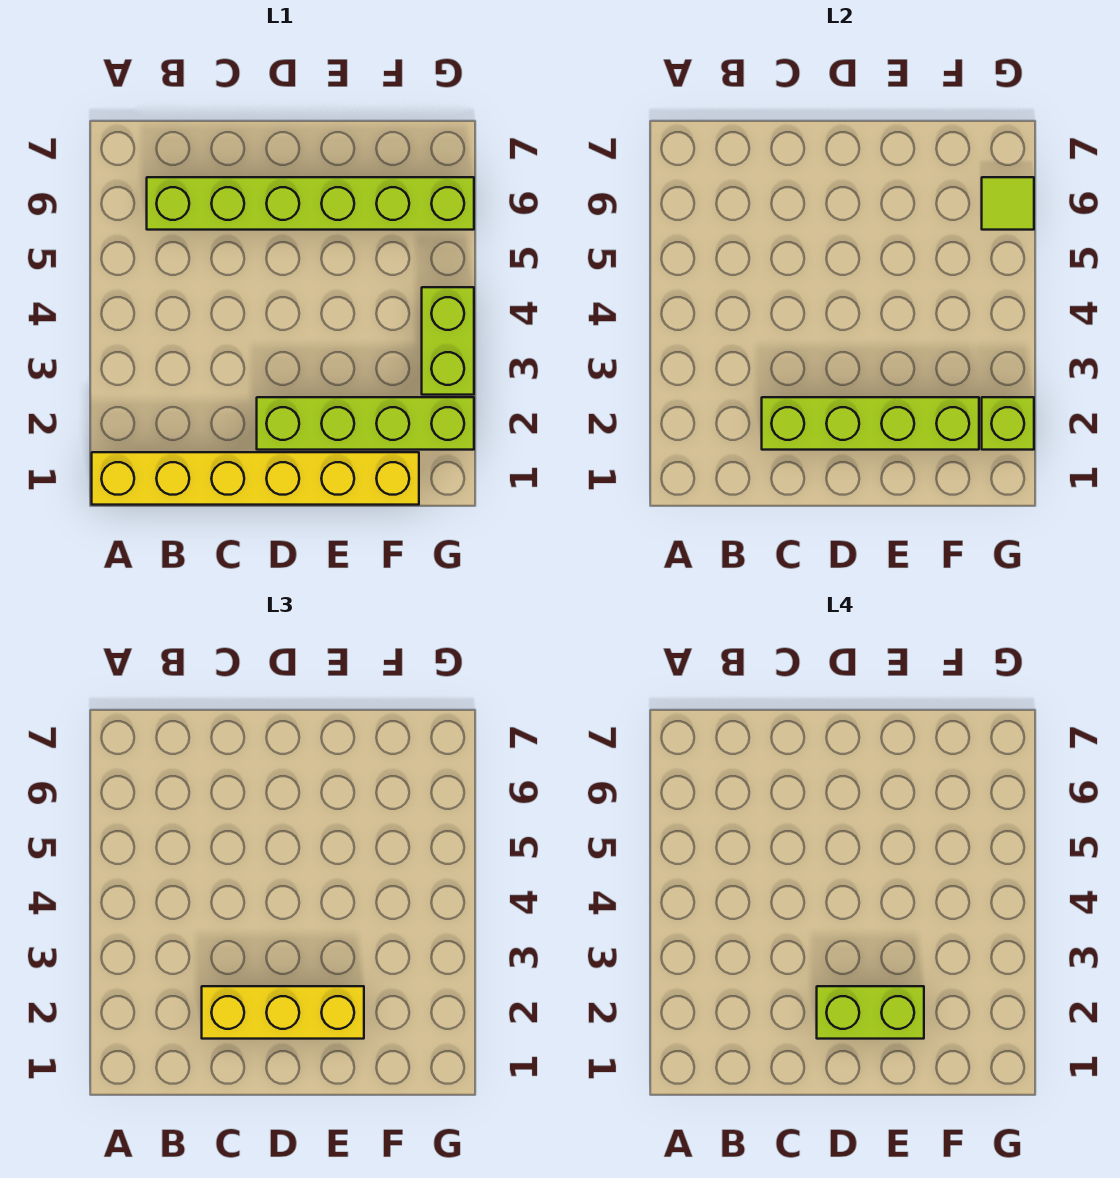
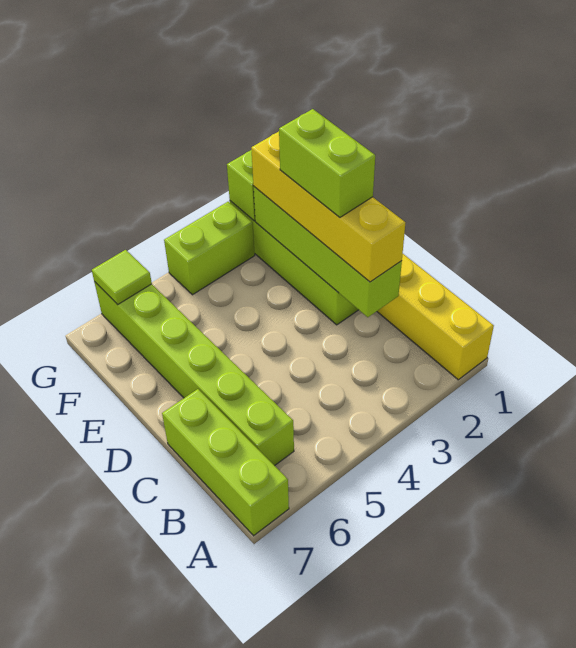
none -> lime 1x3 brick [162,389,289,536]
yellow 1x3 brick [202,986,364,1039] -> yellow 1x4 brick [251,132,405,282]

